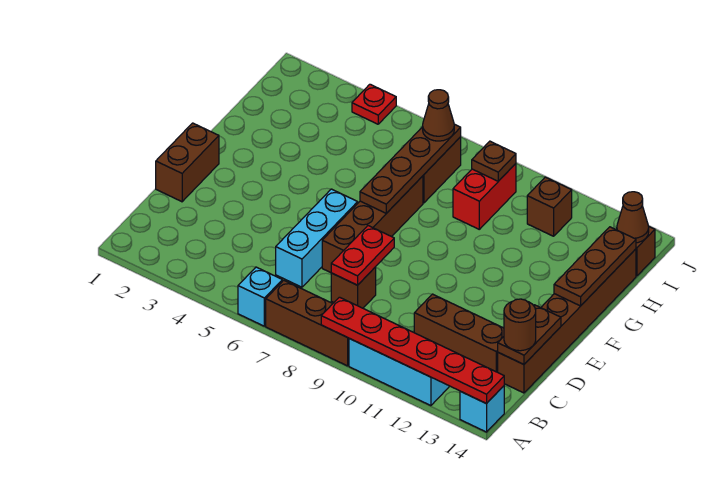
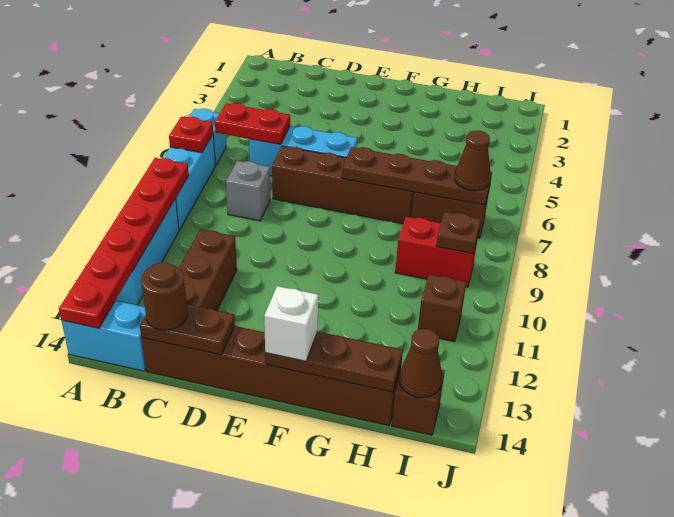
brown 1x3 brick [266,280,349,366] -> cyan 1x3 brick [164,135,215,230]
cyan 1x1 brick [460,386,504,432] -> cyan 1x2 brick [62,301,146,371]
brown 1x1 brick [331,267,376,308] -> grey 1x1 brick [226,161,270,221]
red 1x2 plate [331,226,394,285] -> red 1x2 plate moved to [215,103,290,144]
brown 1x2 brick [156,123,219,202] -> none
none -> white 1x1 brick [264,286,318,361]
red 1x1 plate [352,84,396,124] -> red 1x1 plate moved to [169,117,213,153]

